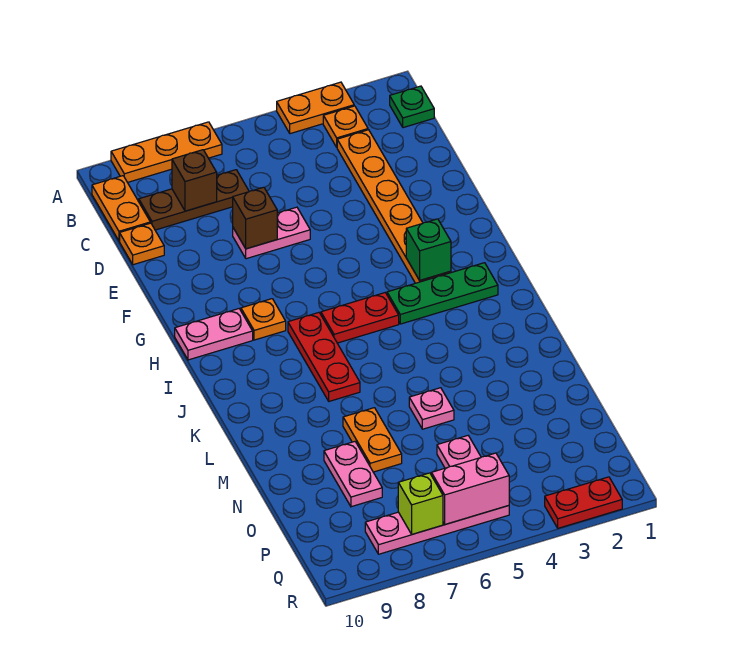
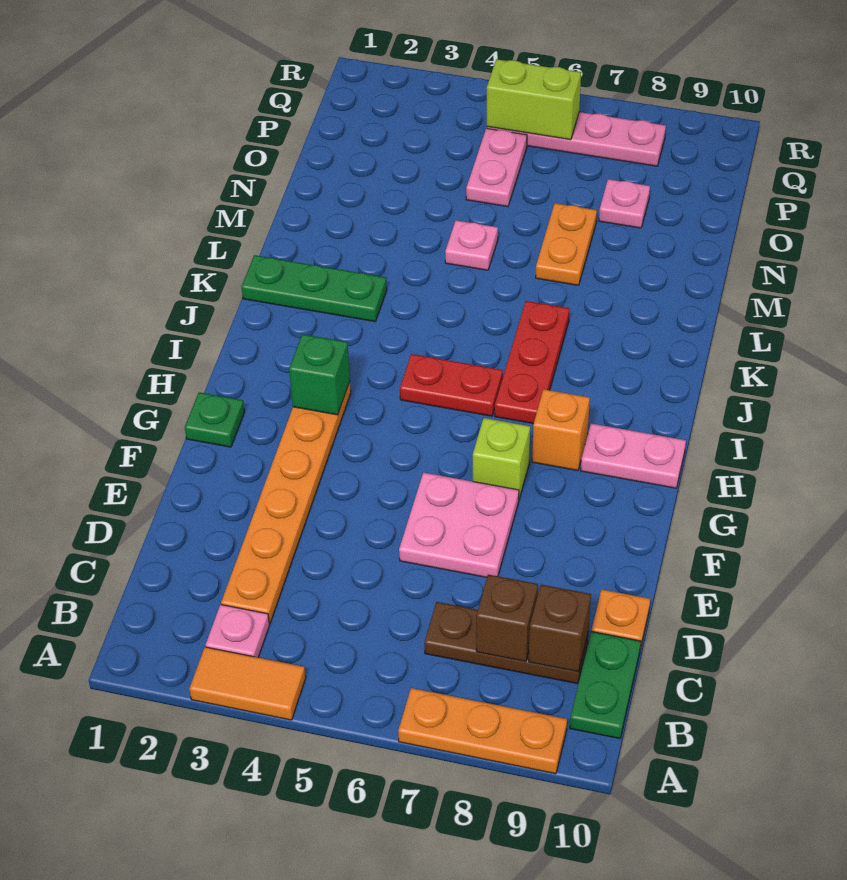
orange 1x2 plate [277,82,354,134] -> orange 1x2 tile [189,647,306,720]
green 1x1 plate [390,86,434,128] -> green 1x1 plate moved to [185,392,244,447]
orange 1x1 plate [323,106,368,147] -> pink 1x1 plate [205,605,269,657]
orange 1x2 plate [92,176,150,241] -> green 1x2 plate [570,631,641,739]
pink 1x2 plate [233,207,310,259] -> pink 2x2 plate [399,472,519,577]
brown 1x1 brick [233,187,277,249] -> brown 1x1 brick moved to [529,585,591,672]
orange 1x1 plate [241,299,286,340] -> orange 1x1 brick [532,389,590,471]
green 1x3 plate [387,263,498,324] -> green 1x3 plate moved to [242,255,387,322]
pink 1x2 plate [324,442,382,507] -> pink 1x1 plate [599,179,650,228]
pink 1x2 brick [431,453,509,524] -> lime 1x2 brick [487,59,581,140]
lime 1x1 brick [398,473,443,534] -> lime 1x1 brick moved to [473,418,530,498]
red 1x2 plate [545,477,622,528] -> none

